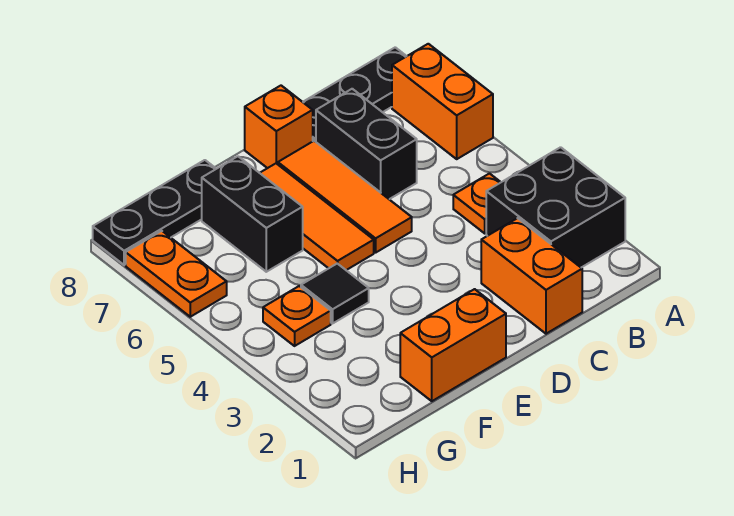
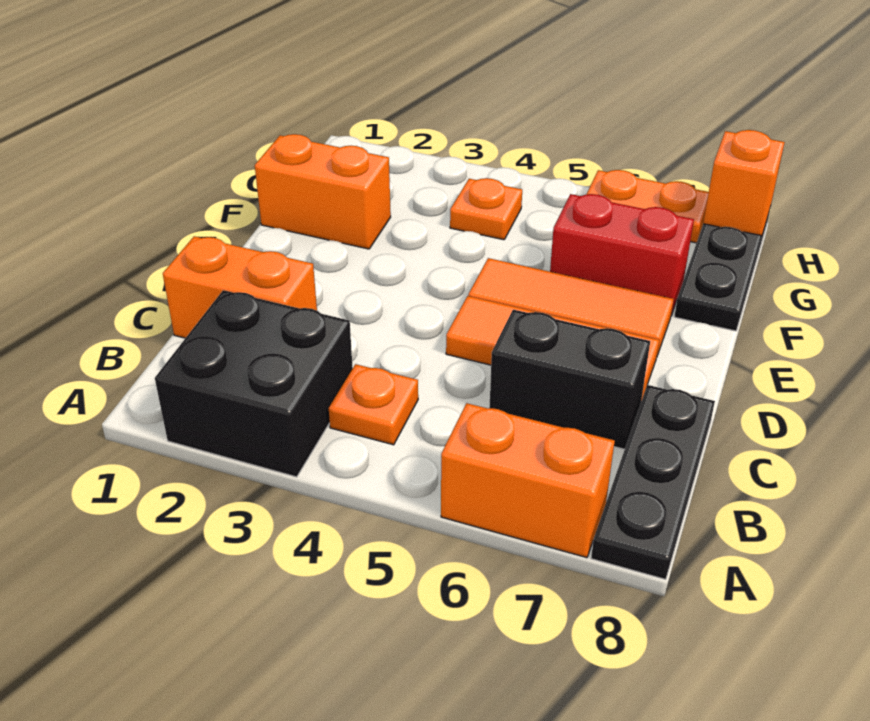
orange 1x1 brick [245,86,313,168] -> orange 1x1 brick moved to [703,130,785,236]
orange 1x2 brick [400,289,506,401] -> orange 1x2 brick turned to [255,134,391,249]
black 1x1 tile [301,263,369,323] -> none
black 1x2 brick [202,156,303,272] -> red 1x2 brick [550,194,694,315]

